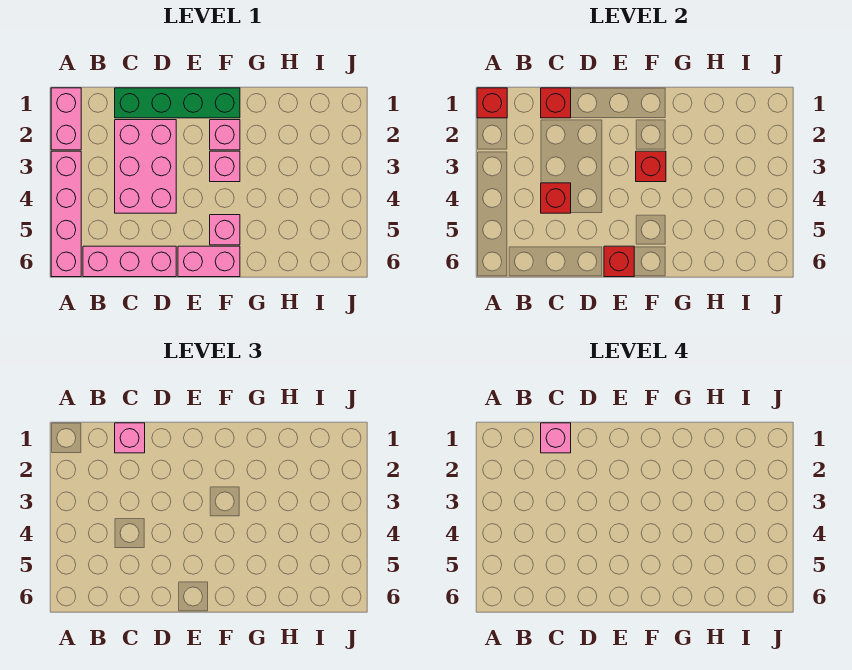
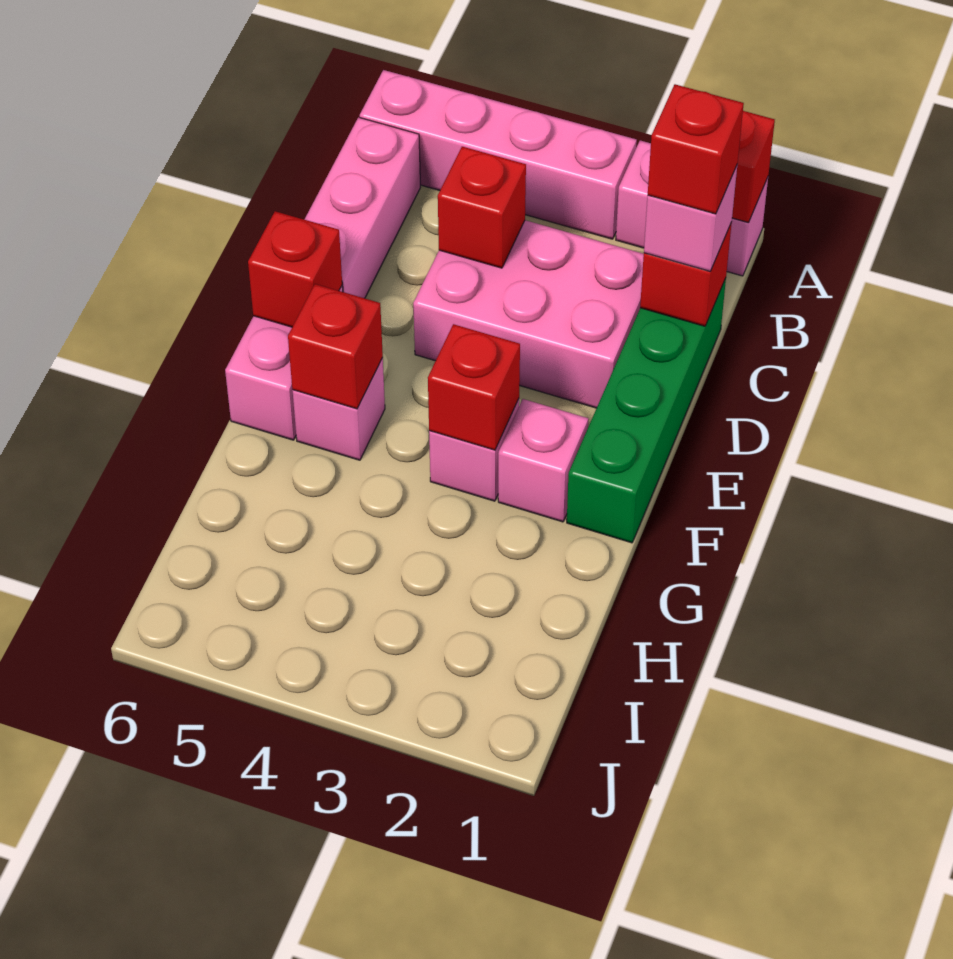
pink 1x1 brick [541,423,571,453] -> red 1x1 brick [648,84,744,214]
none -> red 1x1 brick [288,284,383,409]

